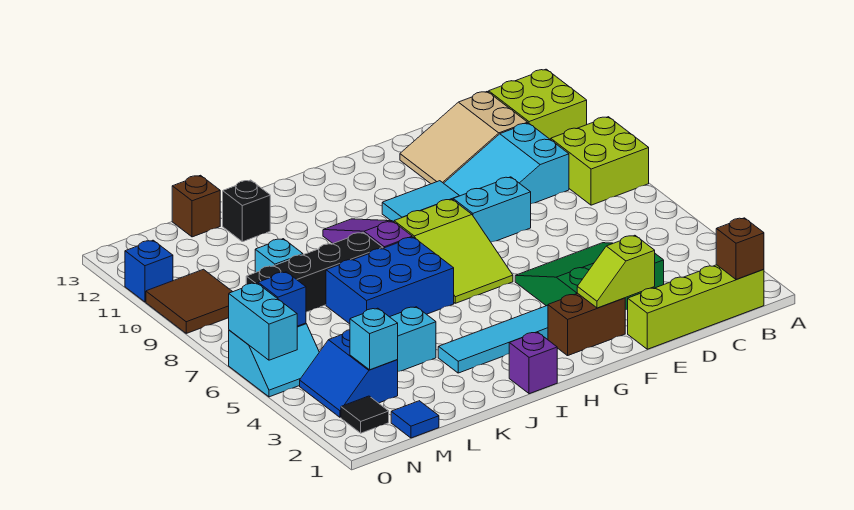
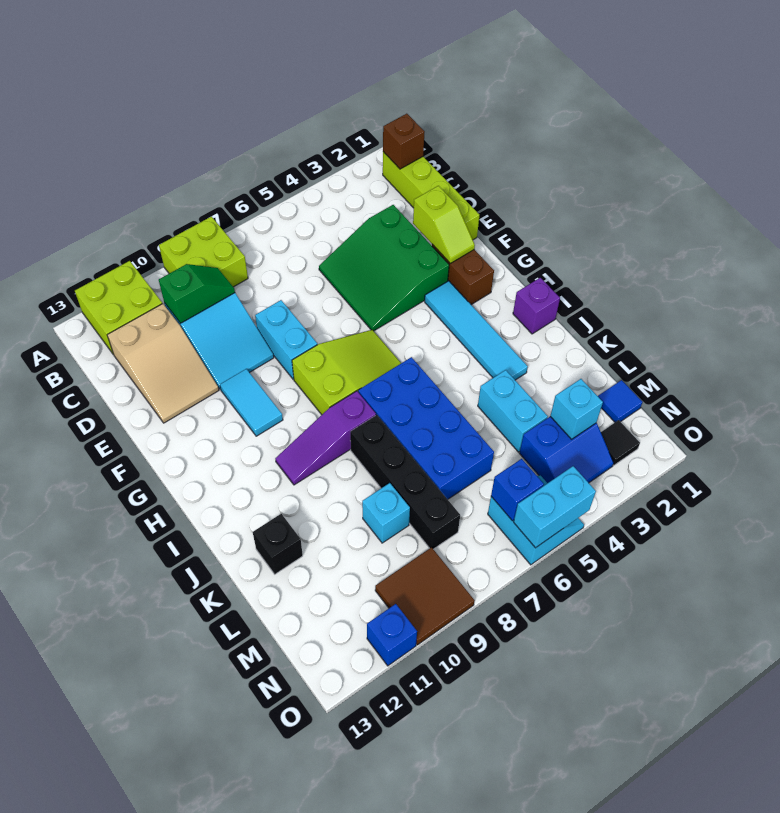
none -> green 1x2 slope [159,264,235,323]
blue 2x3 brick [326,237,454,324] -> blue 2x4 brick [358,357,494,499]
brown 1x1 brick [172,175,220,237] -> none

